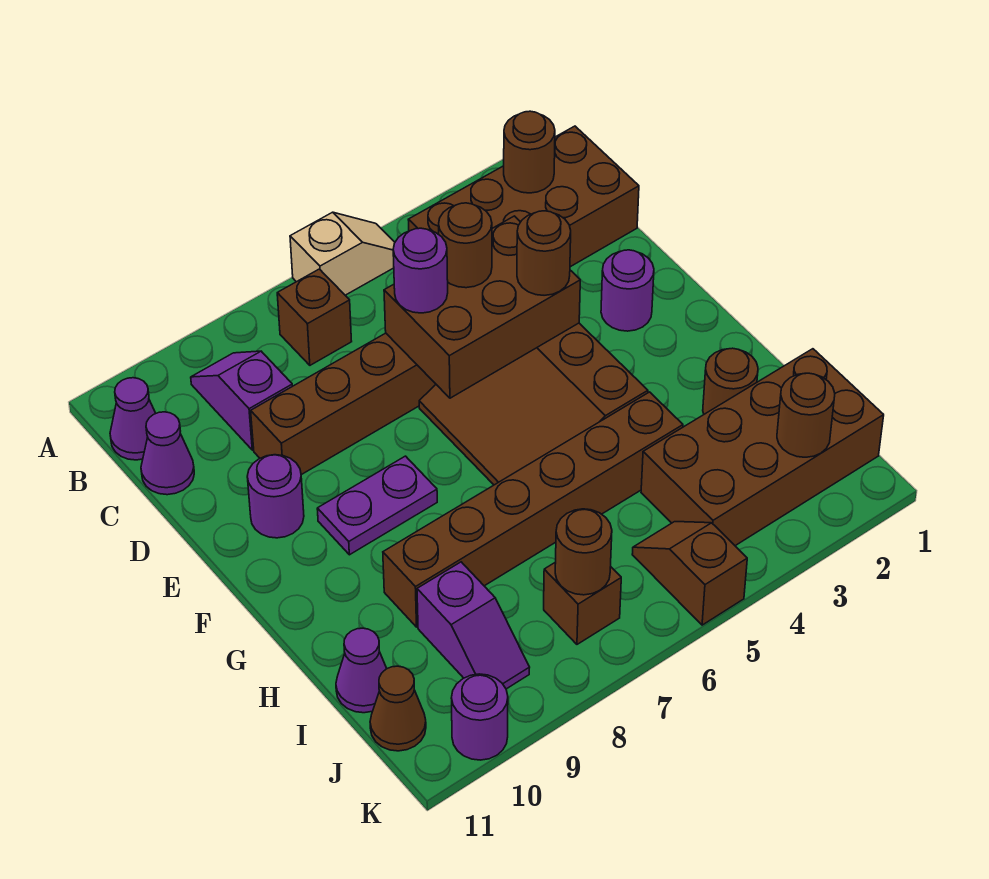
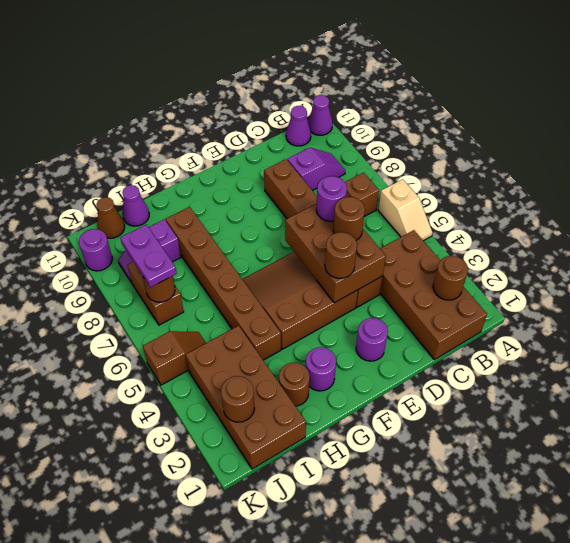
purple 1x1 cone [141,412,194,495] -> purple 1x1 cone moved to [308,95,333,135]
purple 1x1 round brick [247,455,304,538] -> purple 1x1 round brick moved to [306,347,336,391]
purple 1x2 plate [317,456,437,555] -> purple 1x2 plate moved to [120,225,177,287]
brown 1x1 brick [544,562,621,644] -> brown 1x2 brick [127,262,184,325]

